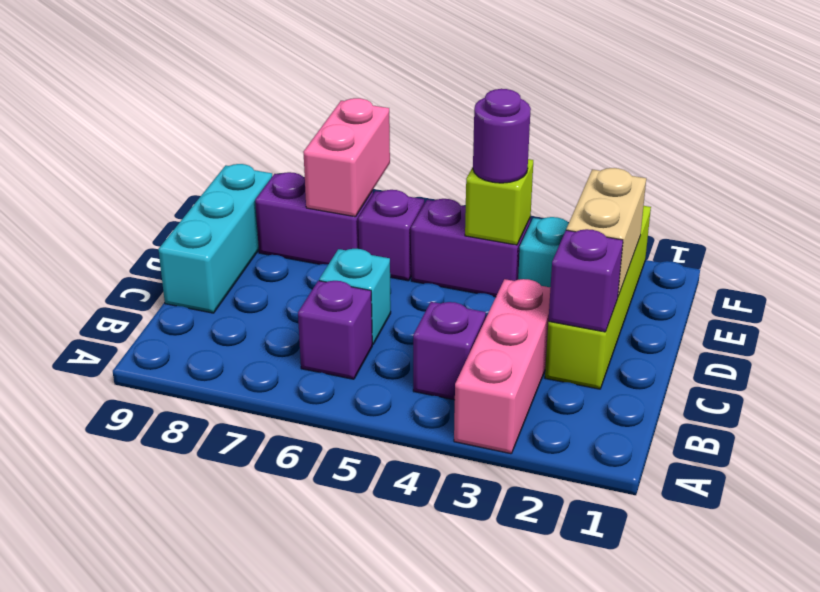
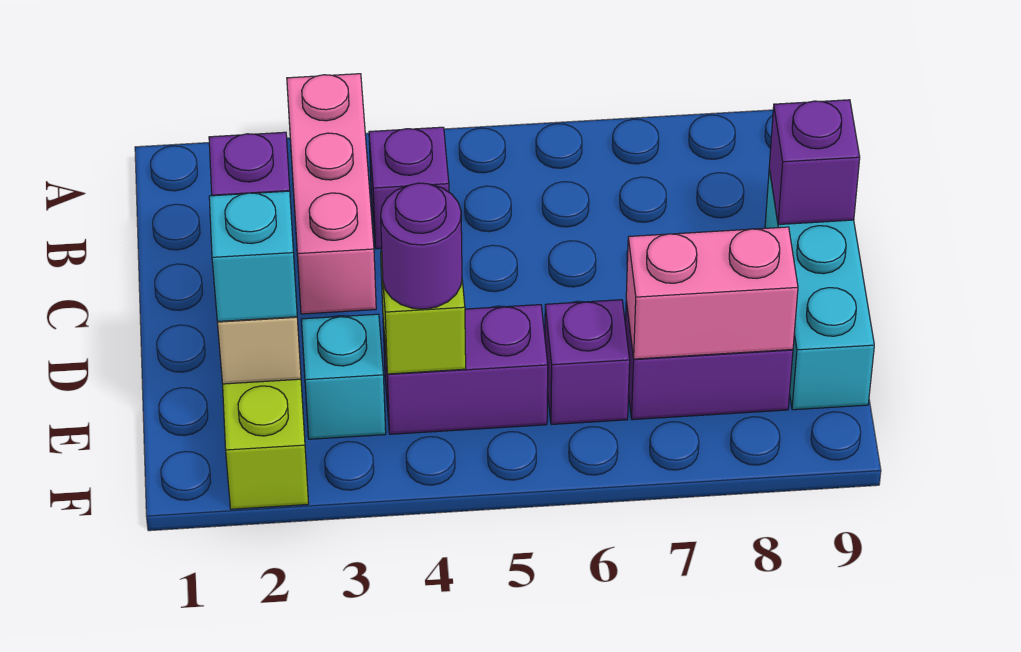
purple 1x1 brick [298,281,372,379] -> purple 1x1 brick moved to [769,100,860,225]
cyan 1x1 brick [319,249,391,345] -> cyan 1x1 brick moved to [209,191,297,322]
pink 1x2 brick [303,98,390,217] -> pink 1x2 brick turned to [626,227,798,359]

